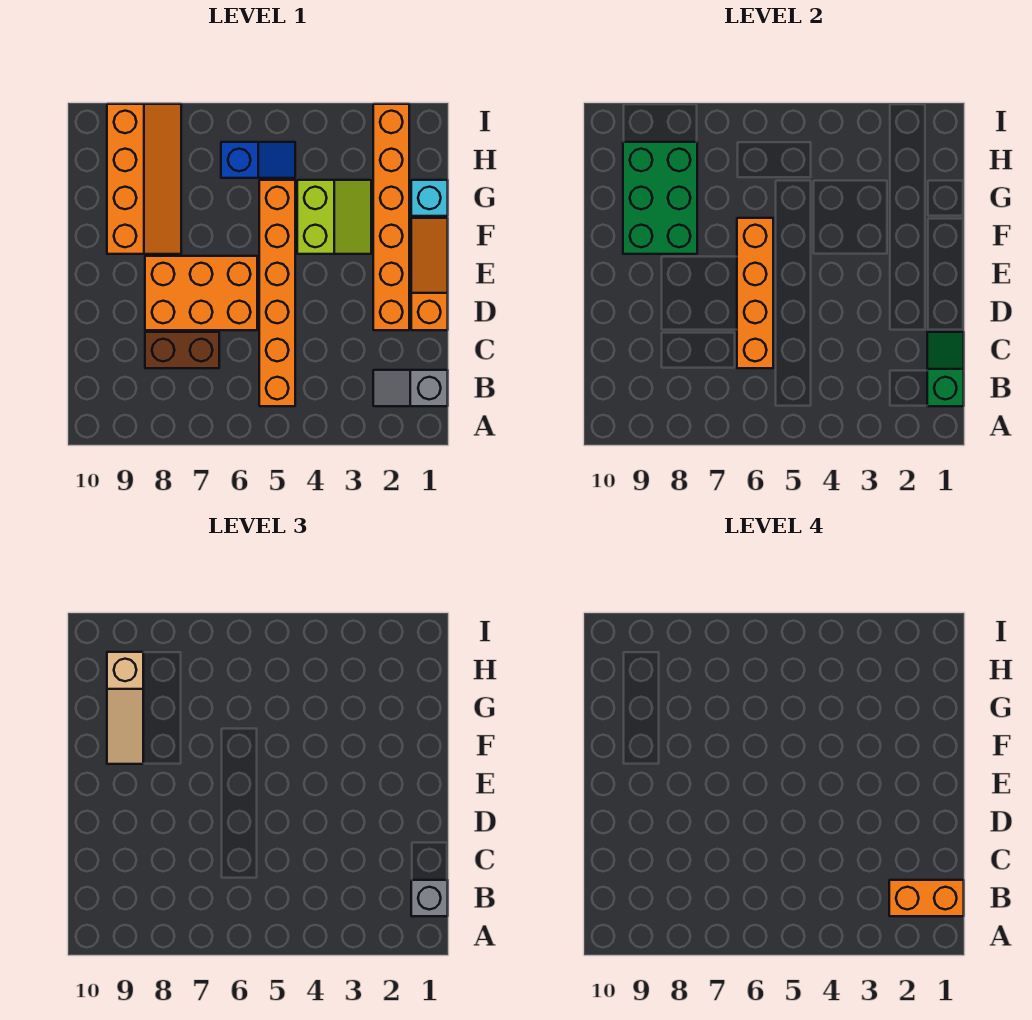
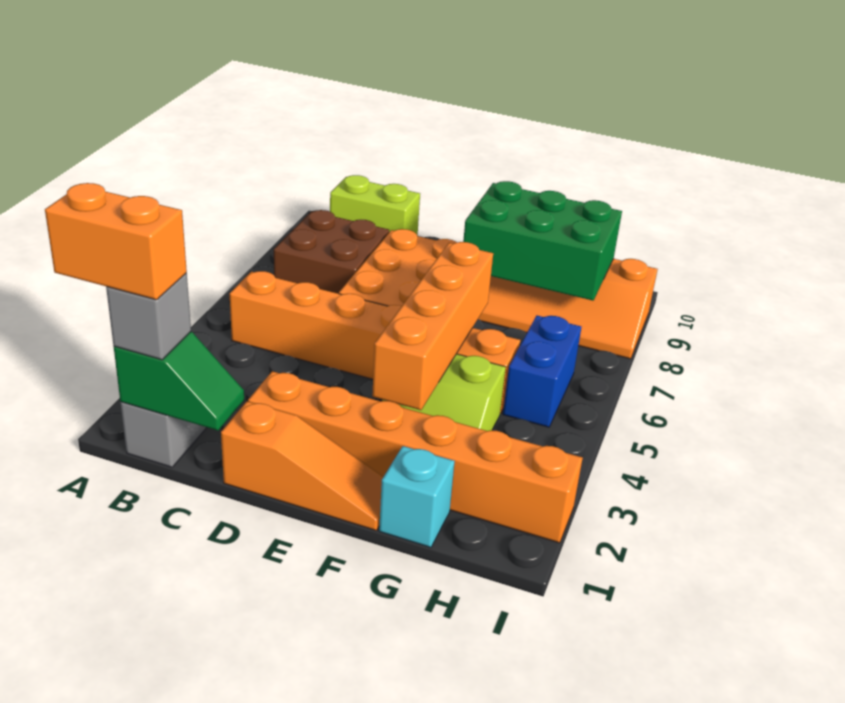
orange 1x2 brick [889,880,964,916] -> orange 1x2 brick turned to [45,183,187,300]
none -> lime 1x2 brick [330,175,420,236]
orange 1x4 brick [737,218,773,368] -> orange 1x4 brick turned to [372,242,493,410]
brown 1x2 brick [145,332,219,368] -> brown 2x2 brick [274,210,389,294]
tan 1x3 slope [107,652,143,764] -> none
blue 1x2 slope [221,142,295,178] -> blue 1x2 brick [503,316,581,427]

